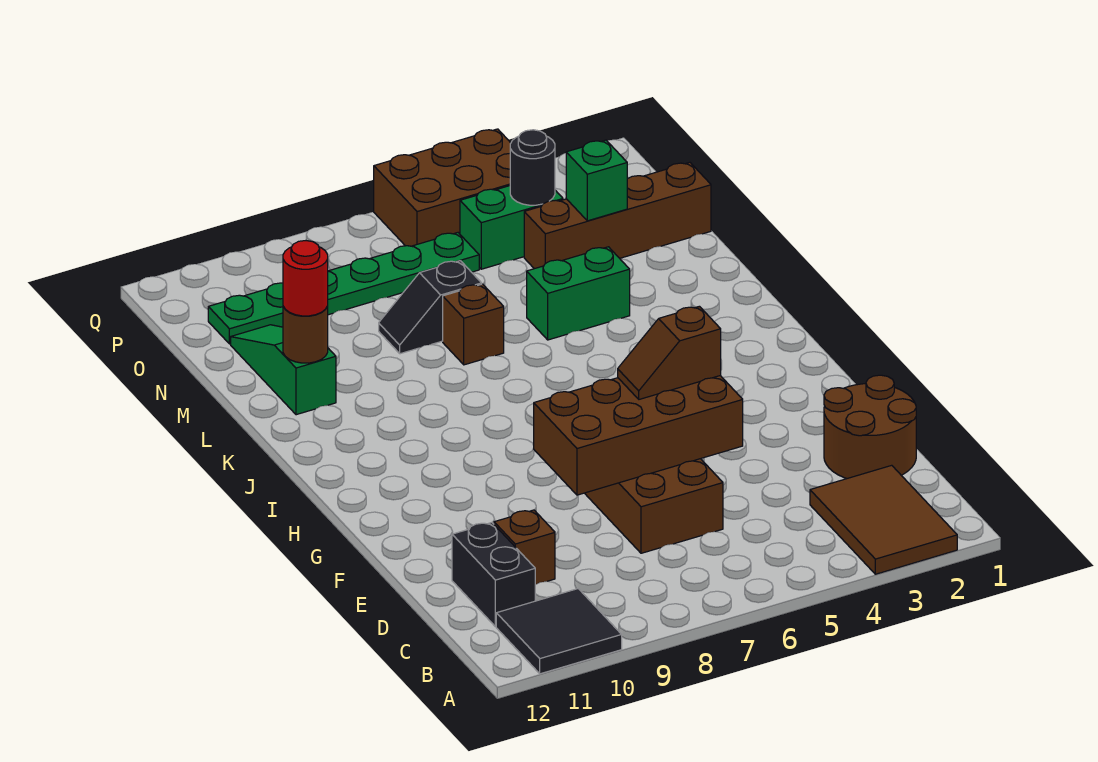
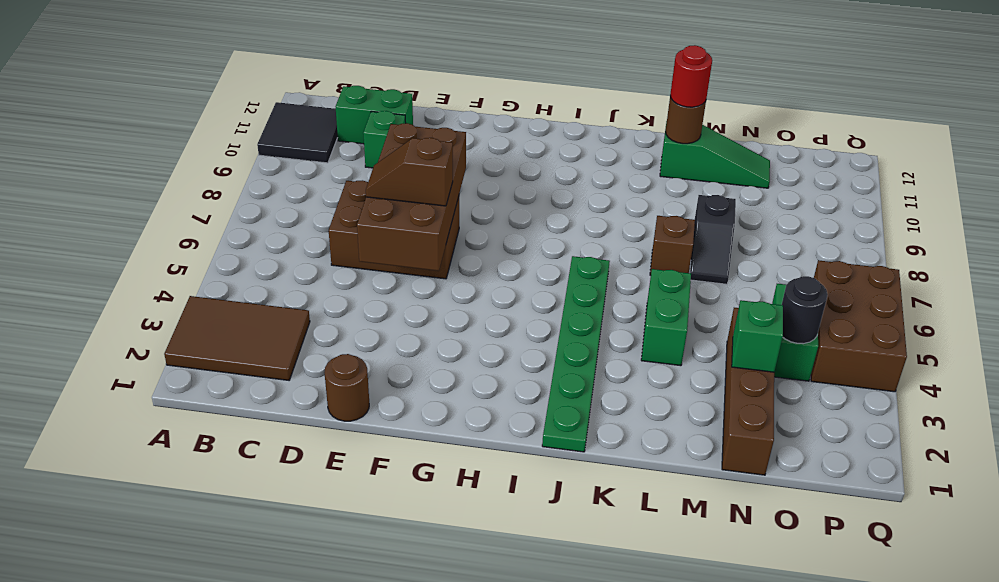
black 1x2 brick [452,523,535,627] -> green 1x2 brick [336,86,413,144]
brown 2x2 round brick [824,375,916,479] -> brown 1x1 round brick [324,354,369,421]
brown 1x1 brick [494,510,555,585] -> green 1x1 brick [363,111,406,168]
brown 1x2 slope [618,306,721,399] -> brown 1x2 slope turned to [366,138,453,206]
black 1x2 slope [379,261,482,354] -> black 1x2 slope turned to [690,195,736,284]
green 1x6 plate [208,233,479,344] -> green 1x6 plate moved to [542,256,610,452]

